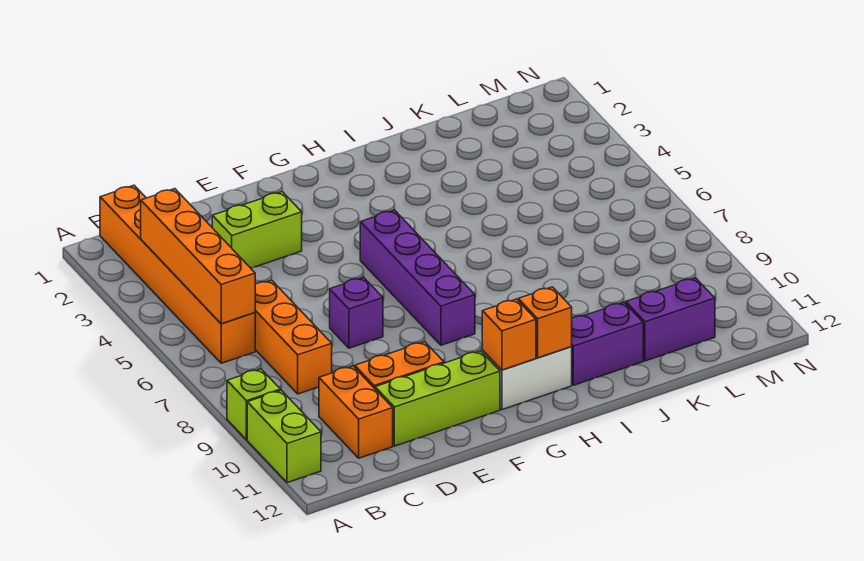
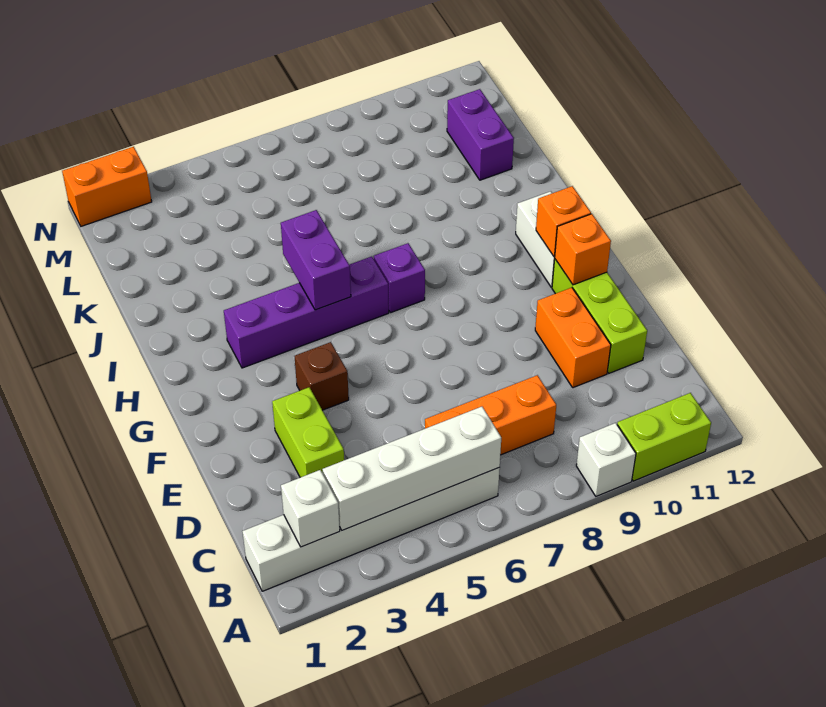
lime 1x1 brick [227,369,280,440] -> white 1x1 brick [576,423,636,496]
orange 1x6 brick [100,185,255,363] -> white 1x6 brick [243,468,500,591]
none -> white 1x1 brick [281,470,340,547]
orange 1x4 brick [141,189,255,324] -> white 1x4 brick [323,407,501,530]
orange 1x2 brick [319,366,393,458] -> orange 1x2 brick moved to [62,147,152,226]
purple 1x1 brick [330,277,383,348] -> purple 1x1 brick moved to [374,243,425,313]
none -> brown 1x1 brick [294,342,349,410]
purple 1x4 brick [360,210,475,345] -> purple 1x4 brick moved to [224,257,389,368]
orange 1x1 brick [518,287,572,358] -> orange 1x1 brick moved to [555,214,611,285]
purple 1x2 brick [572,302,643,385] -> purple 1x2 brick moved to [281,210,351,310]

